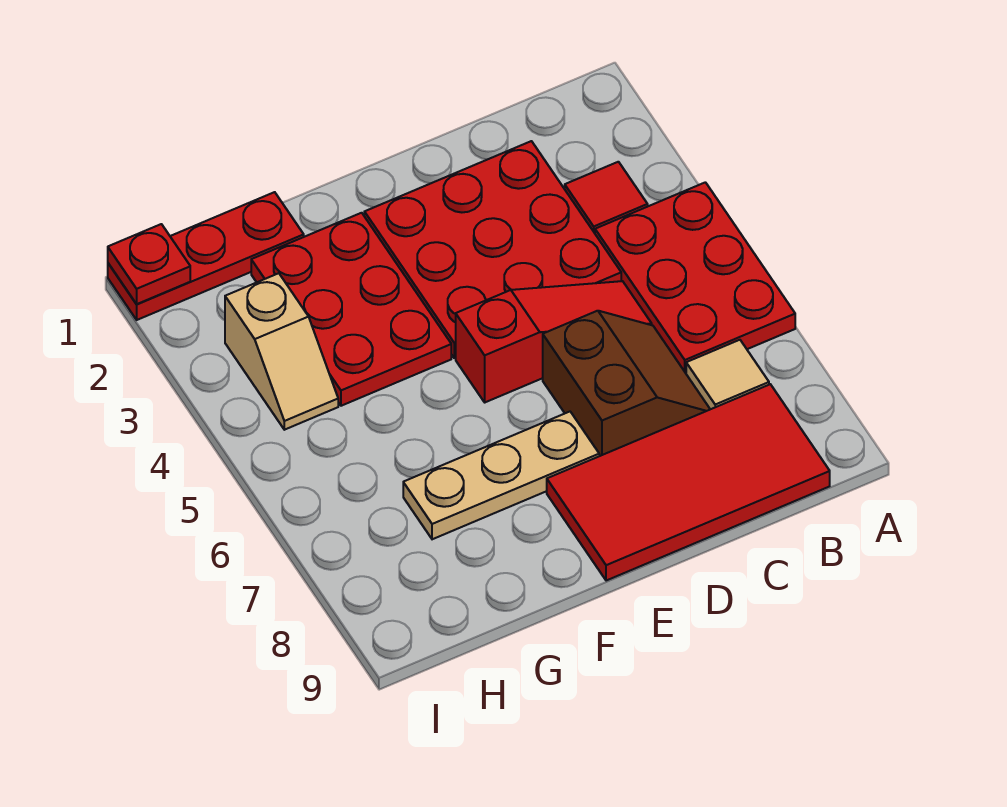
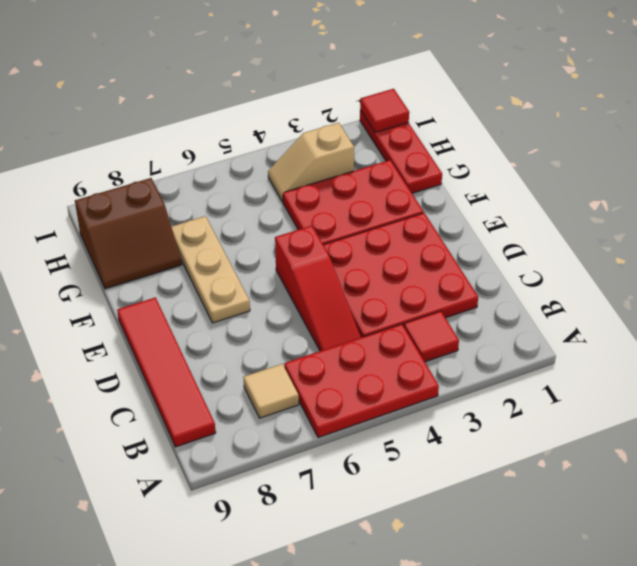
red 2x4 tile [547,384,830,581] -> red 1x4 tile [117,297,216,447]
brown 2x2 slope [543,311,710,456] -> brown 2x2 slope moved to [75,178,182,289]
red 1x1 plate [108,224,190,304] -> red 1x1 tile [360,89,409,132]

